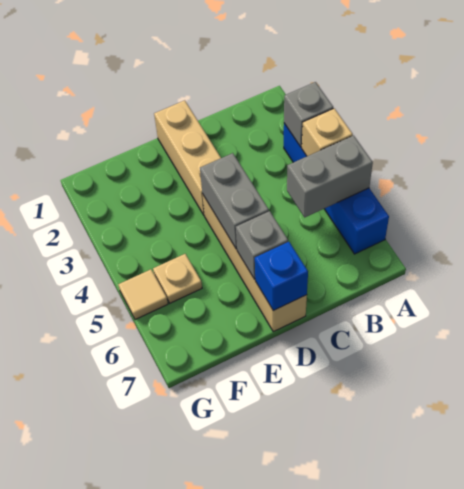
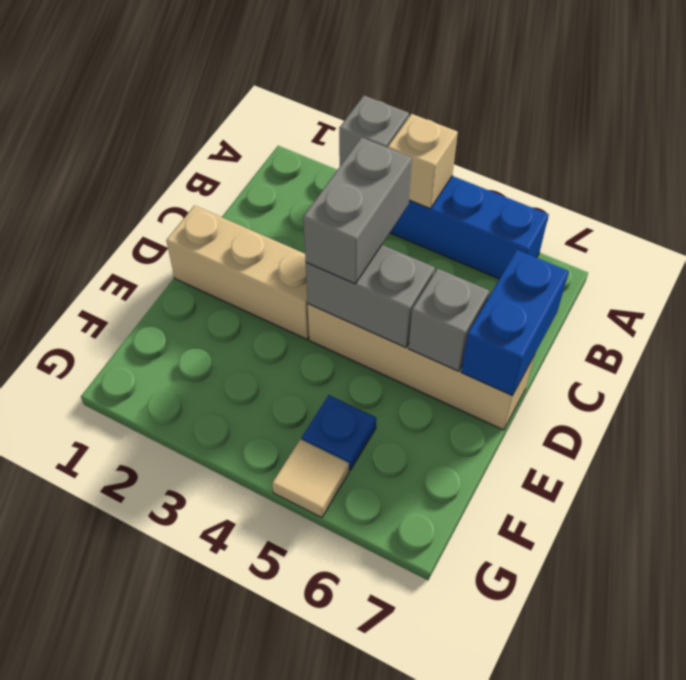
grey 1x2 brick [287,135,373,217] -> grey 1x2 brick moved to [303,138,412,284]
blue 1x1 brick [255,242,308,311] -> blue 1x2 brick [461,250,569,396]
tan 1x1 plate [153,254,202,303] -> blue 1x1 plate [302,395,376,470]

